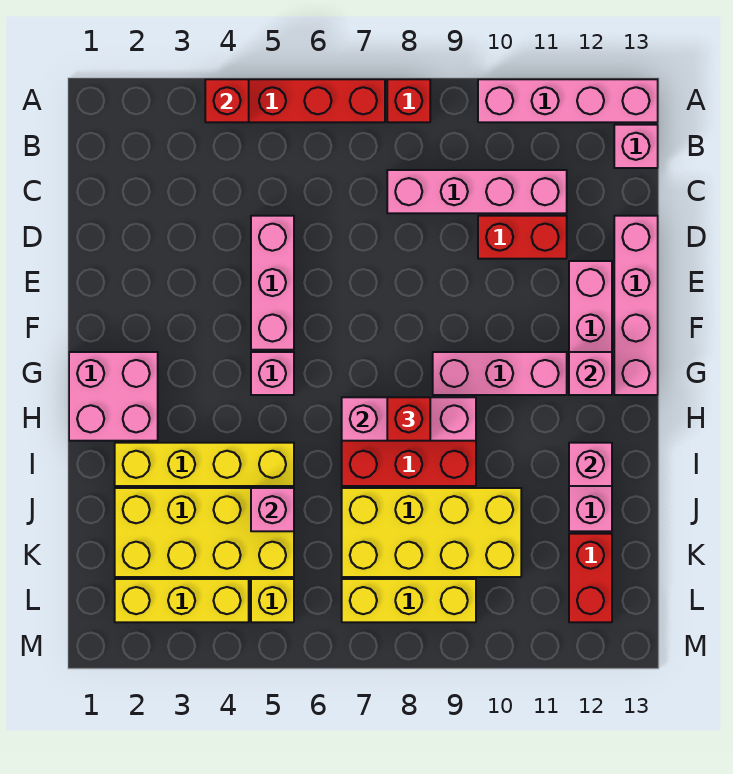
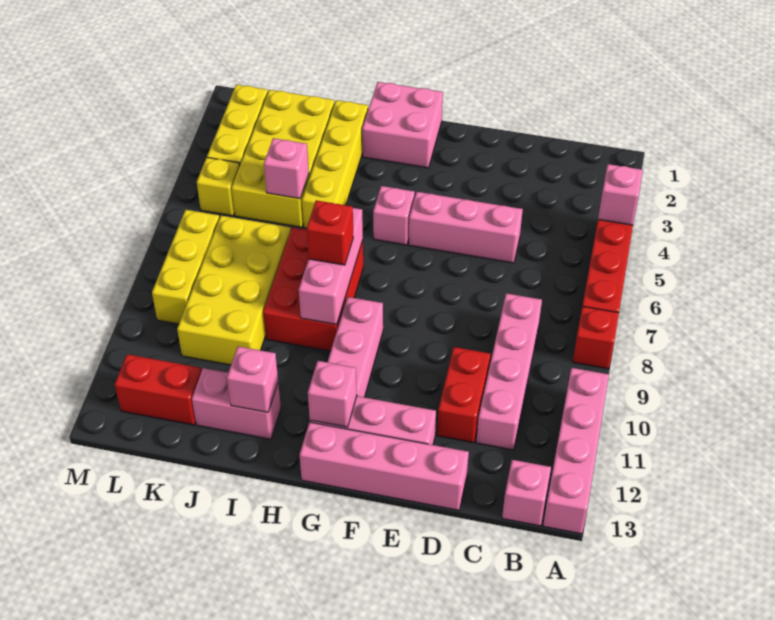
red 1x1 brick [205,79,249,122] -> pink 1x1 brick [598,164,643,225]

